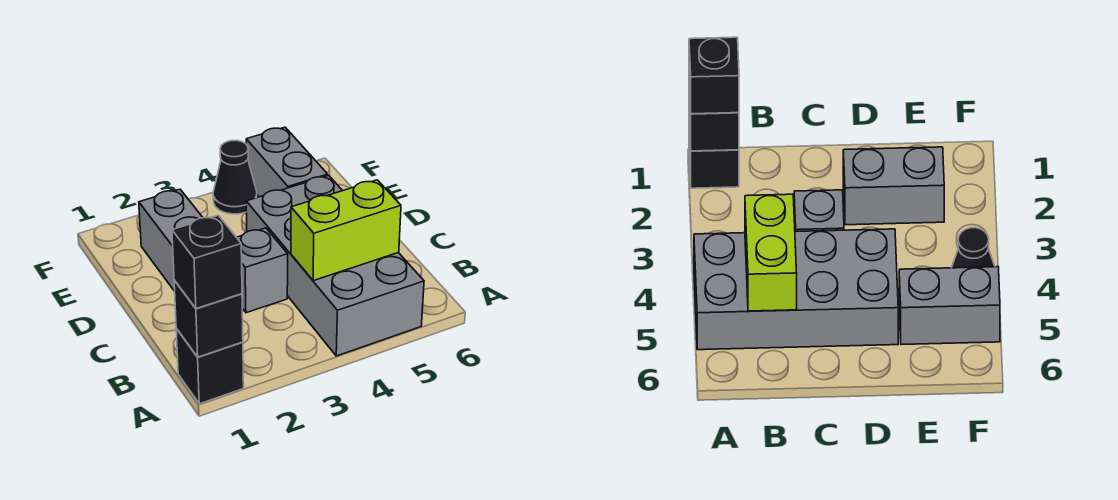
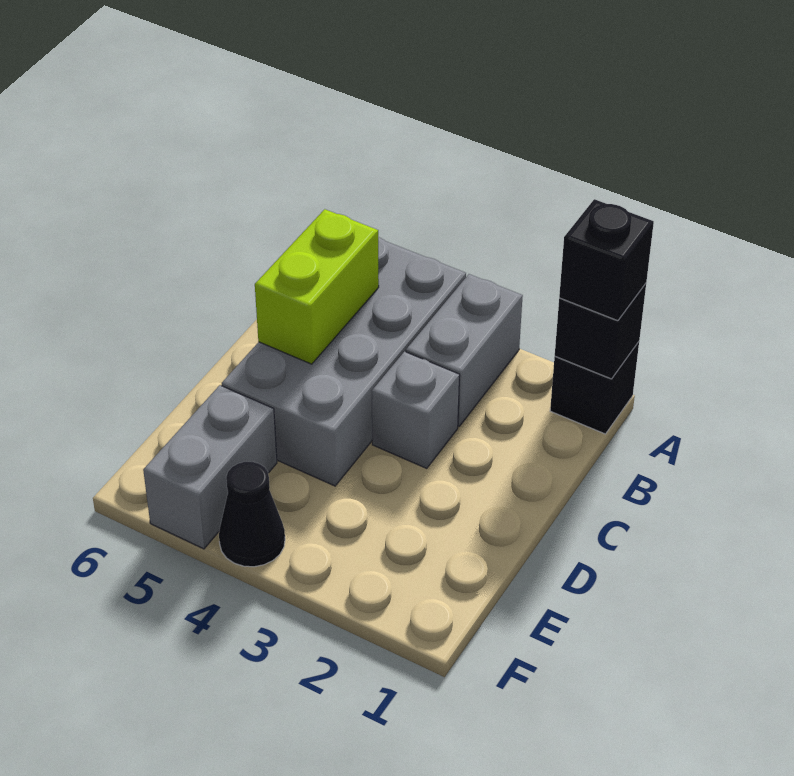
lime 1x2 brick [291,180,401,281] -> lime 1x2 brick turned to [255,209,379,364]
grey 1x2 brick [139,189,203,291] -> grey 1x2 brick moved to [406,274,523,426]

